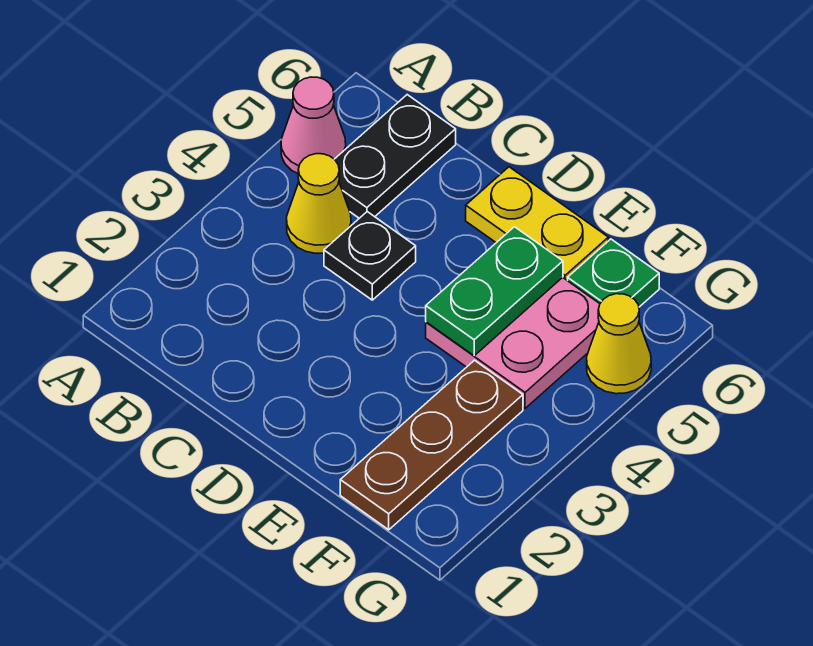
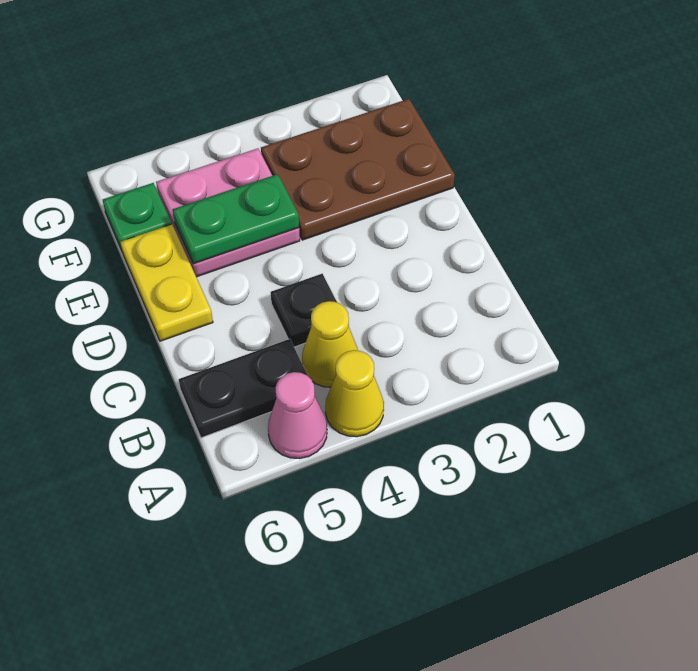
brown 1x3 plate [340,360,523,530] -> brown 2x3 plate [261,99,455,240]
yellow 1x1 cone [587,294,651,394] -> yellow 1x1 cone moved to [325,350,384,437]

